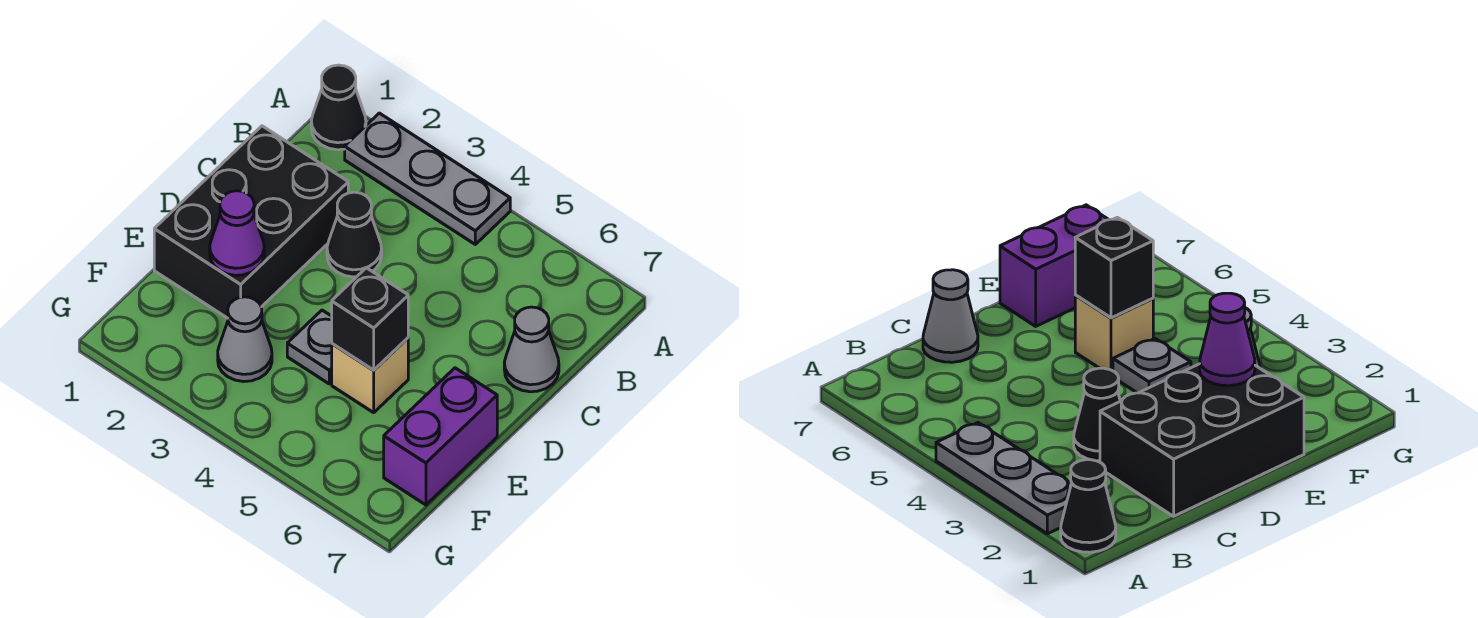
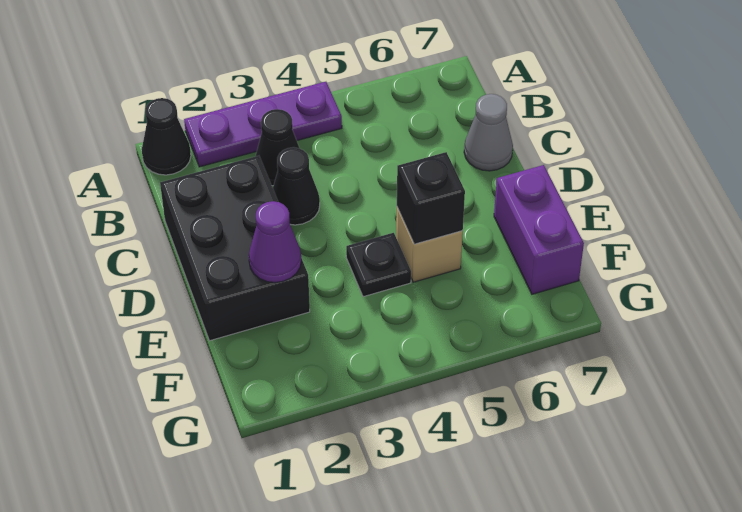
grey 1x3 plate [345,113,510,244] -> purple 1x3 plate [184,82,342,167]
none -> black 1x1 cone [256,109,299,186]
grey 1x1 plate [287,310,332,384] -> black 1x1 plate [346,233,411,297]
grey 1x1 cone [218,297,272,382] -> none

